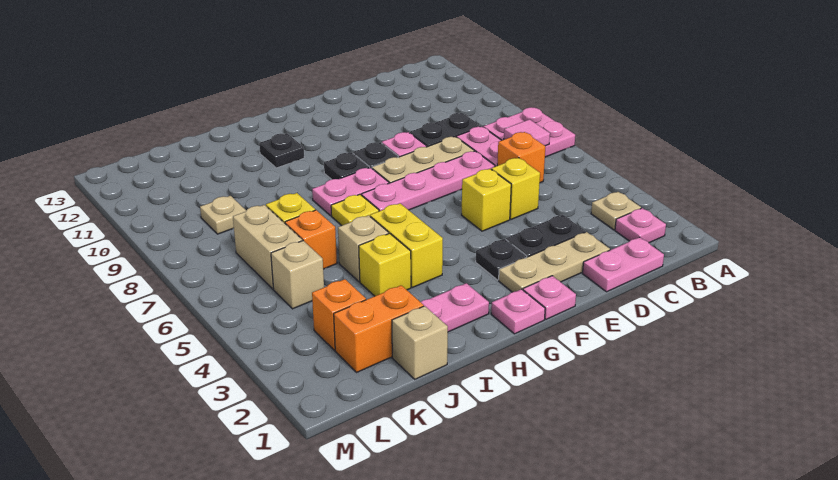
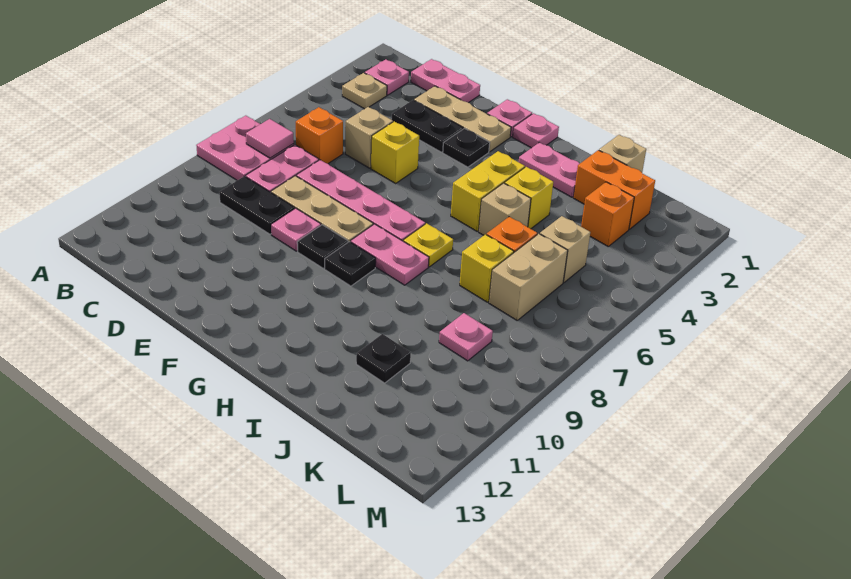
yellow 1x1 brick [491,158,540,219] -> tan 1x1 brick [345,107,393,168]
black 1x1 plate [259,134,304,168] -> black 1x1 plate moved to [356,334,411,383]
tan 1x1 plate [200,196,246,234] -> pink 1x1 plate [439,313,493,361]

